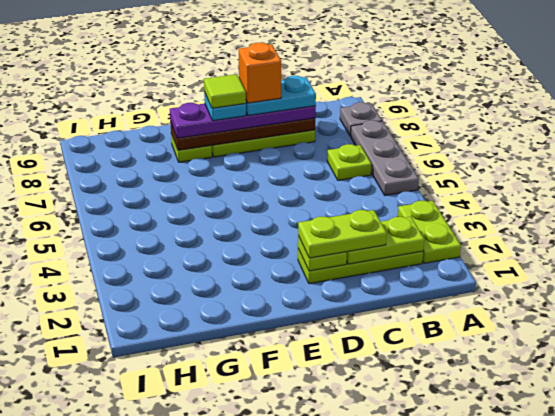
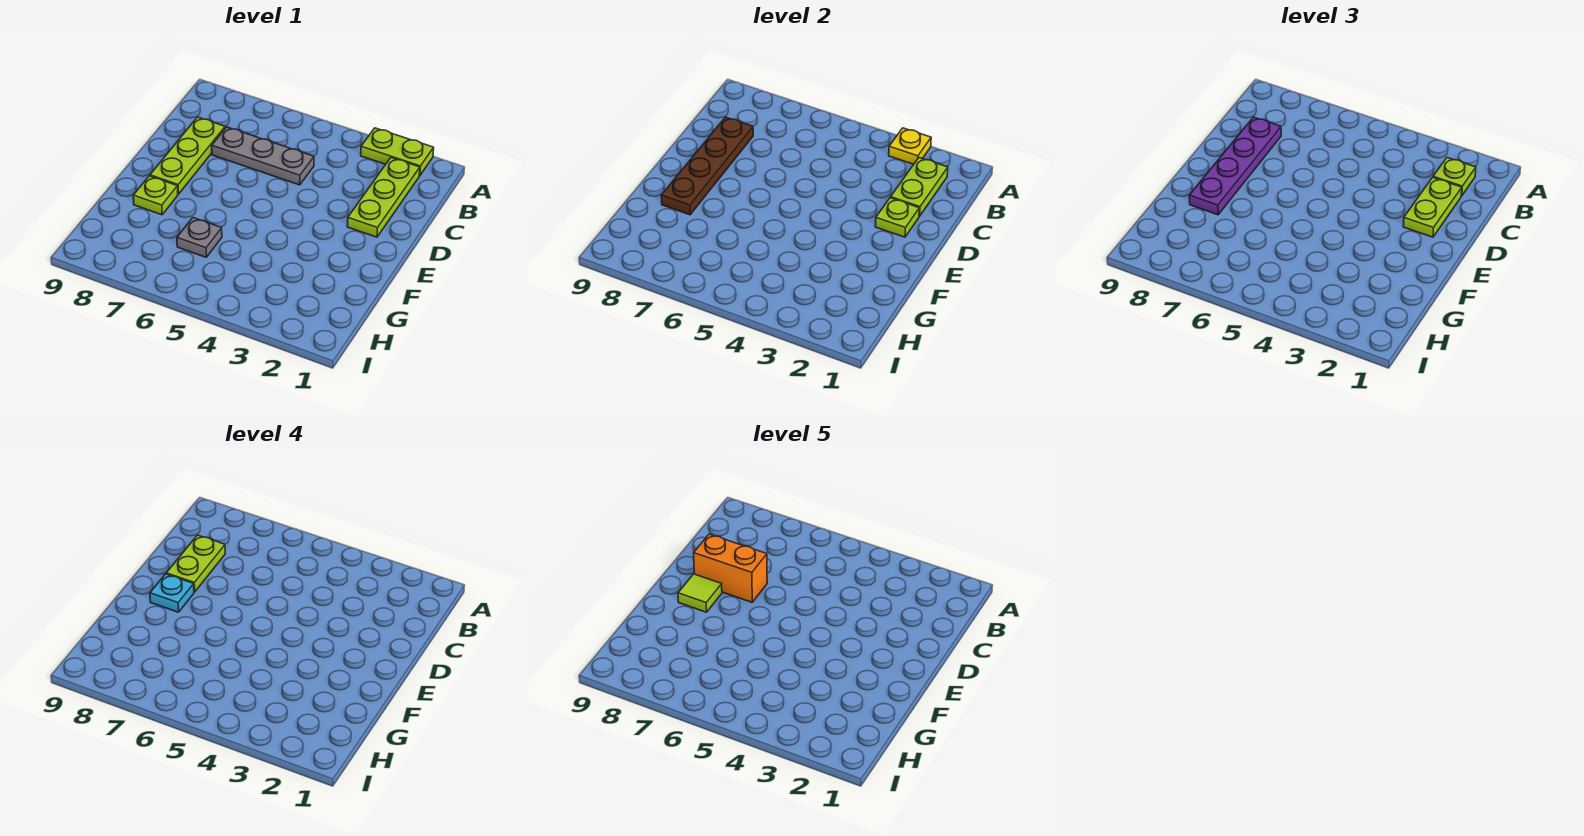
none -> yellow 1x1 plate [889,128,931,164]
grey 1x3 plate [351,120,419,195] -> grey 1x3 plate moved to [212,127,314,185]
grey 1x1 plate [340,102,382,136] -> grey 1x1 plate moved to [177,218,222,257]
lime 1x1 plate [327,144,371,180] -> lime 1x1 plate moved to [1433,158,1476,196]
cyan 1x2 plate [246,76,316,116] -> lime 1x2 plate [166,535,225,592]
orange 1x1 brick [238,42,281,103] -> orange 1x2 brick [694,534,767,602]

